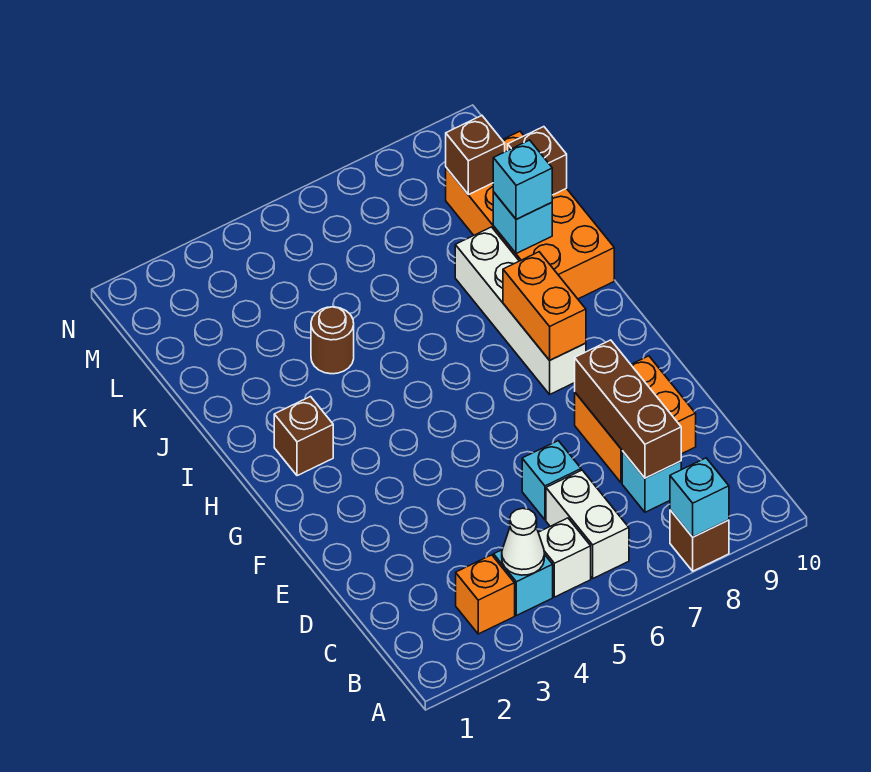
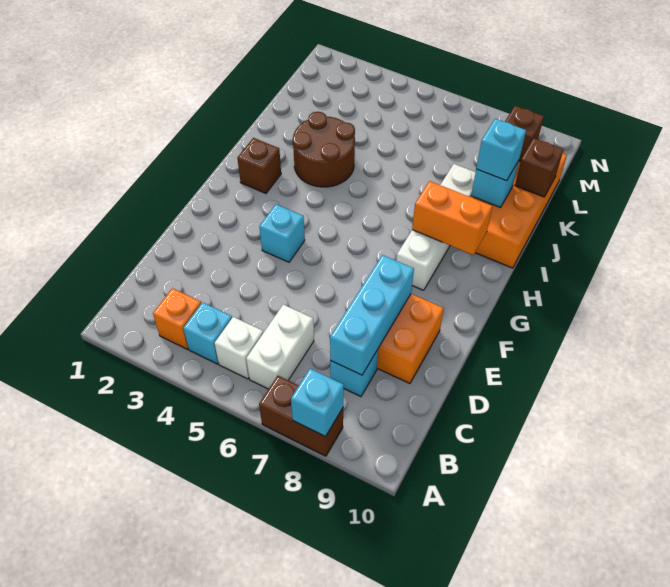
brown 1x1 brick [670,510,729,571] -> brown 1x2 brick [259,376,343,456]
white 1x1 cone [502,508,544,575] -> none
brown 1x3 brick [575,340,681,478] -> cyan 1x3 brick [330,255,414,375]
cyan 1x1 brick [522,441,581,520] -> cyan 1x1 brick moved to [259,204,305,262]
orange 1x2 brick [503,252,586,360] -> orange 1x2 brick turned to [412,181,492,255]
brown 1x1 round brick [311,307,354,374] -> brown 2x2 round brick [293,112,355,187]

